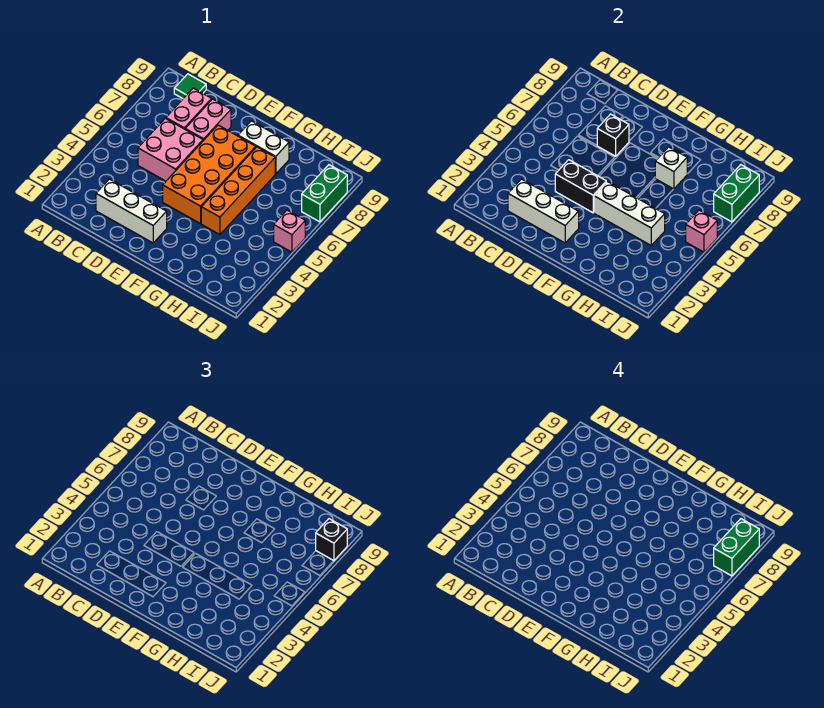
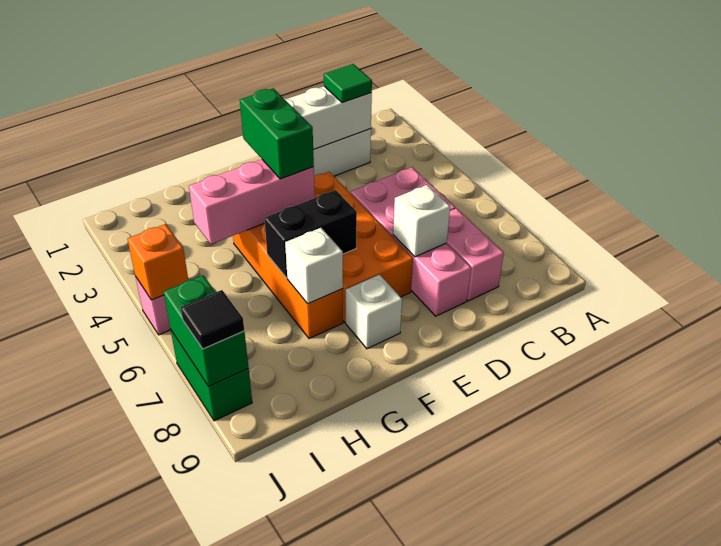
green 1x1 tile [174,74,206,98] -> green 1x1 tile moved to [324,64,372,103]
black 1x2 brick [555,160,606,213] -> black 1x2 brick moved to [264,190,357,278]
black 1x1 brick [597,114,629,156] -> white 1x1 brick [393,185,450,257]
white 1x3 brick [594,182,665,245] -> pink 1x3 brick [189,159,315,244]
white 1x2 brick [238,121,289,174] -> white 1x1 brick [346,275,402,349]
pink 1x1 brick [686,210,717,252] -> orange 1x1 brick [127,224,189,300]
green 1x2 brick [714,519,759,576] -> green 1x2 brick moved to [240,88,314,179]
black 1x1 brick [316,519,347,561] -> black 1x1 tile [181,290,244,349]

